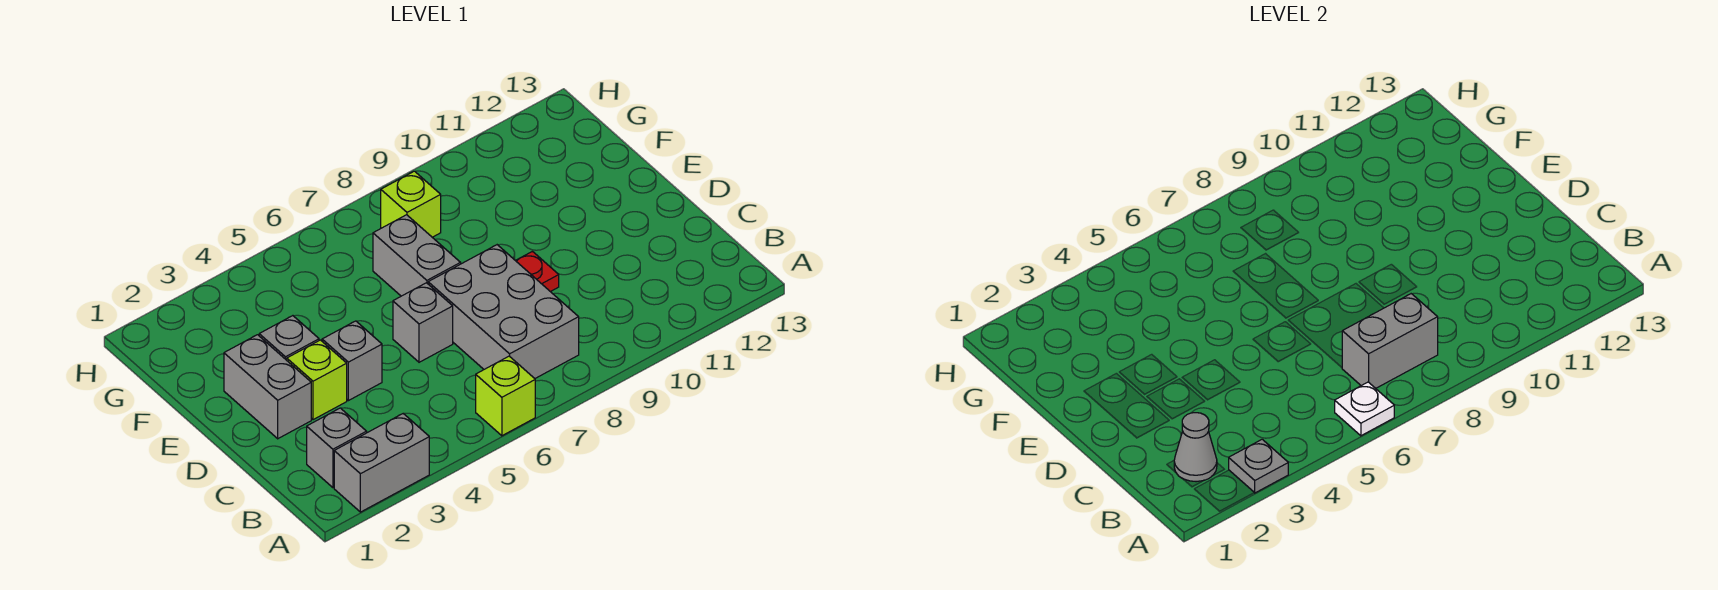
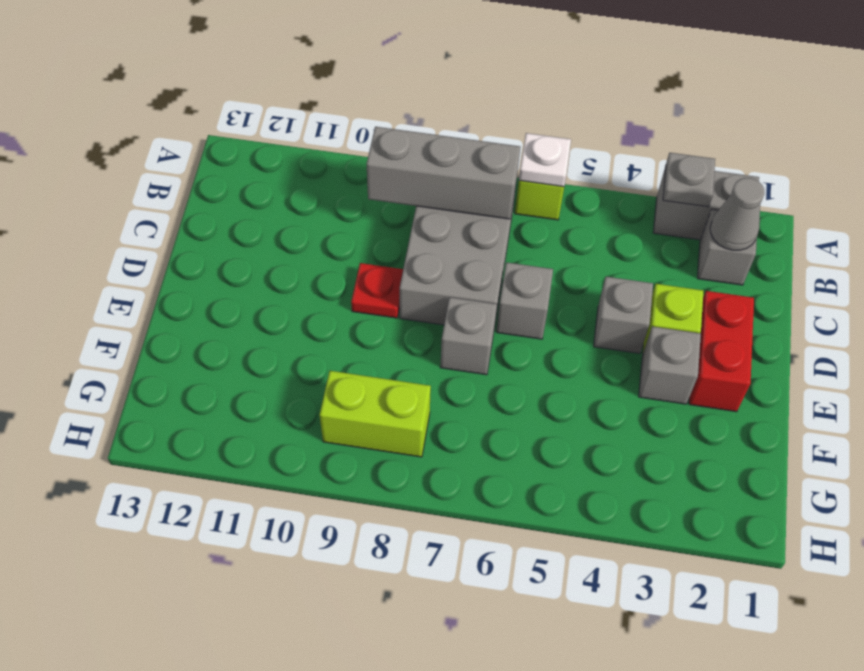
grey 1x2 brick [1342,294,1438,388] -> grey 1x3 brick [367,127,520,219]
grey 1x2 brick [224,335,311,439] -> red 1x2 brick [689,291,754,412]
grey 1x2 brick [373,215,461,296] -> grey 1x1 brick [440,297,497,375]
lime 1x1 brick [381,171,441,237] -> lime 1x2 brick [320,371,431,457]

